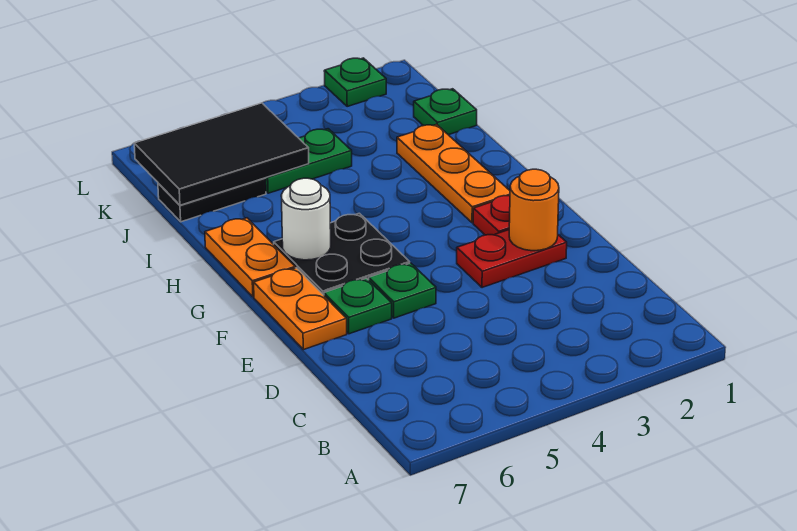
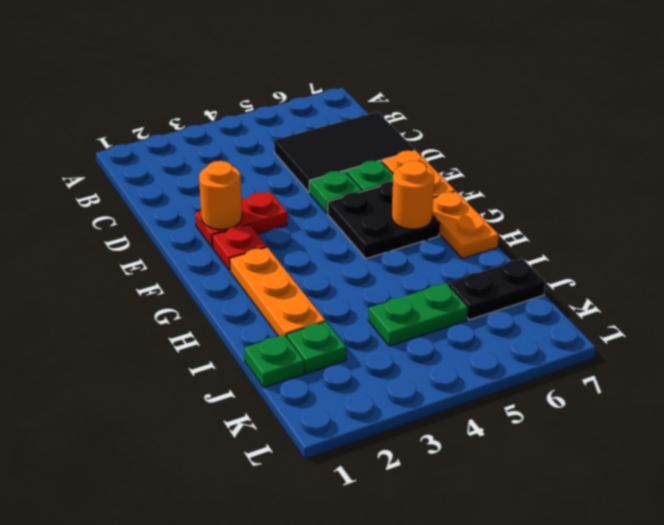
white 1x1 round brick [281,178,331,260] -> orange 1x1 round brick [392,161,434,229]
black 2x3 tile [134,103,309,205] -> black 2x3 tile moved to [274,112,415,192]
green 1x1 plate [324,58,386,106] -> green 1x1 plate moved to [287,321,346,374]

